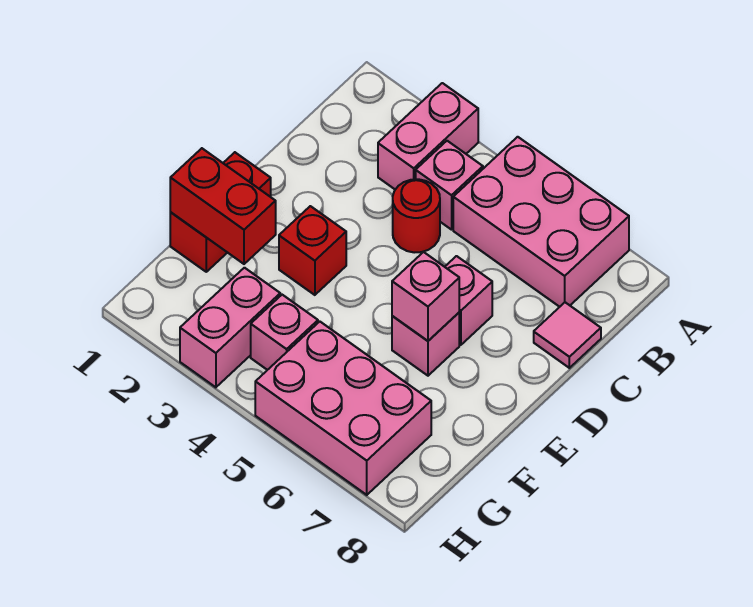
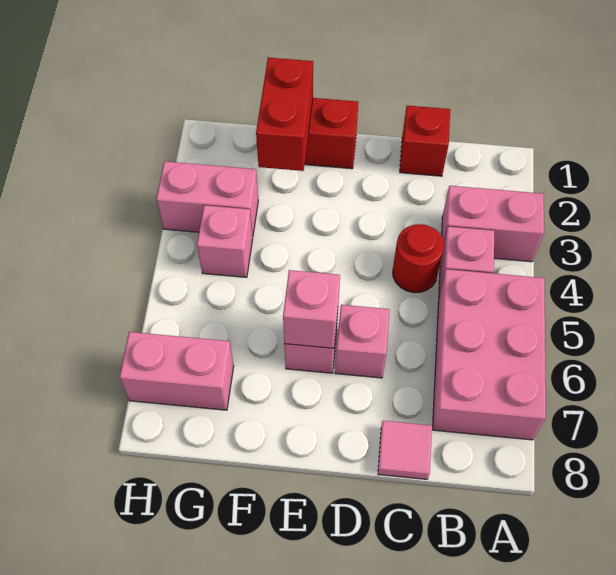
red 1x1 brick [279,206,346,295] -> red 1x1 brick moved to [400,106,450,176]
pink 2x3 brick [255,322,431,495] -> pink 1x2 brick [120,332,234,410]

